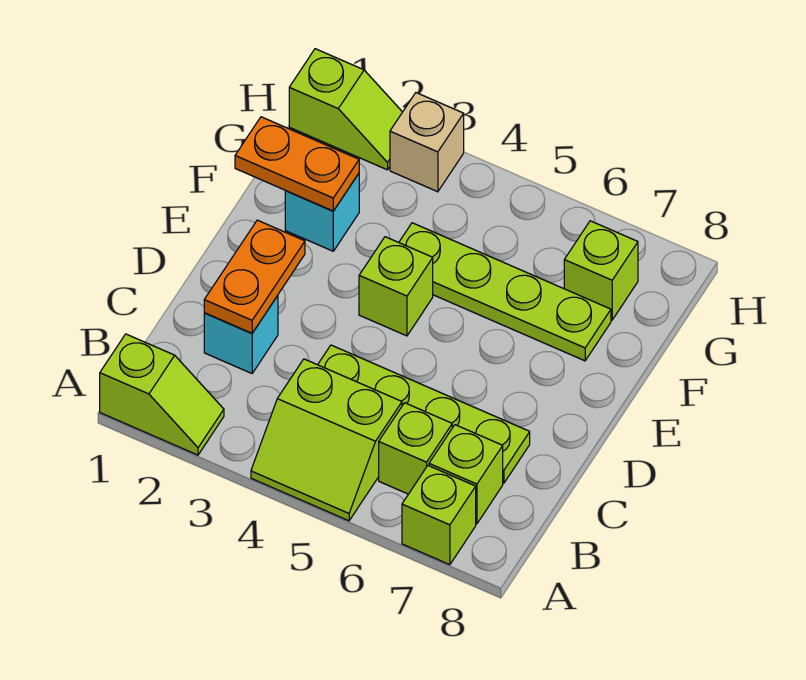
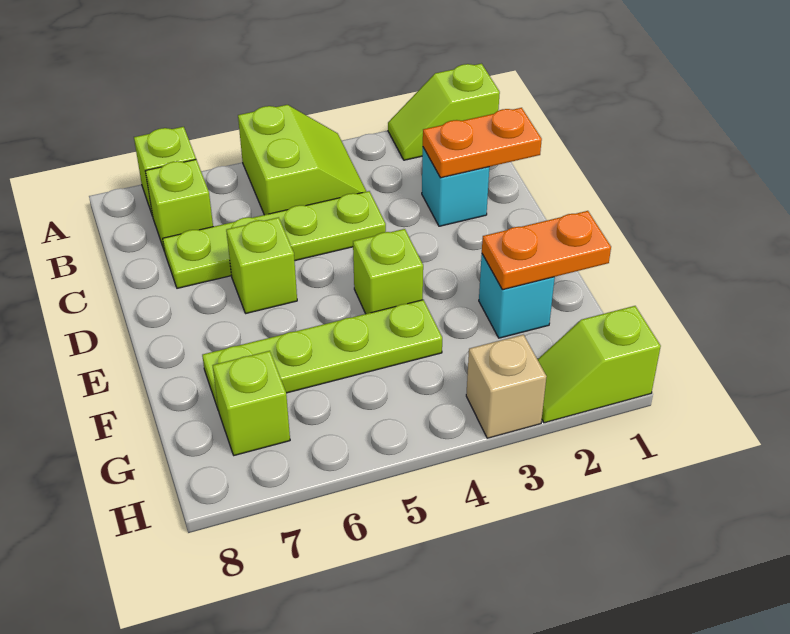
lime 2x2 slope [251,359,402,521] -> lime 2x2 slope turned to [238,105,367,215]
lime 1x1 brick [379,403,452,494] -> lime 1x1 brick moved to [226,217,297,313]
orange 1x2 plate [204,220,305,333] -> orange 1x2 plate turned to [423,108,542,178]

